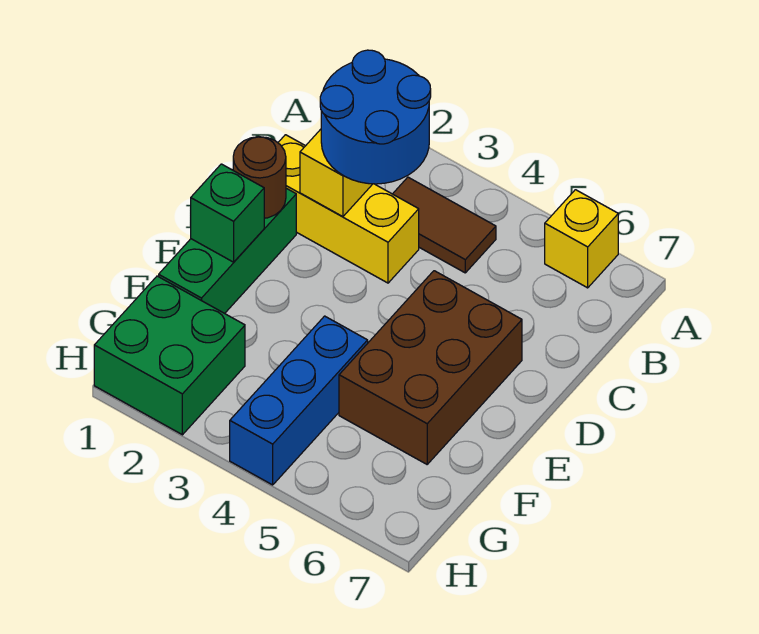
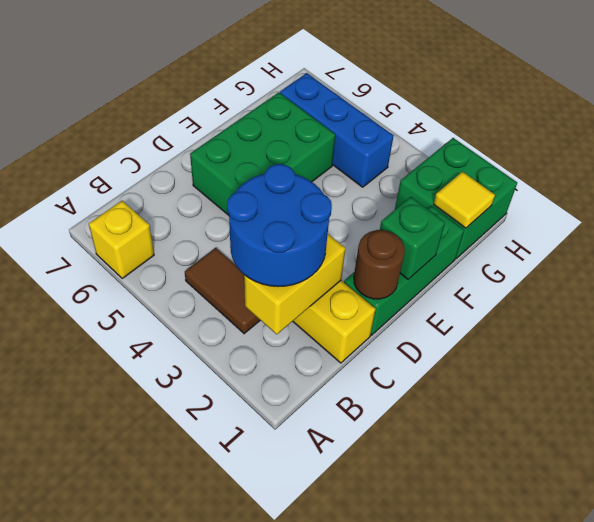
brown 2x3 brick [339,271,522,464] -> green 2x3 brick [190,92,335,215]
blue 1x3 brick [230,316,368,485] -> blue 1x3 brick turned to [280,73,393,187]
none -> yellow 1x1 tile [434,172,495,228]

